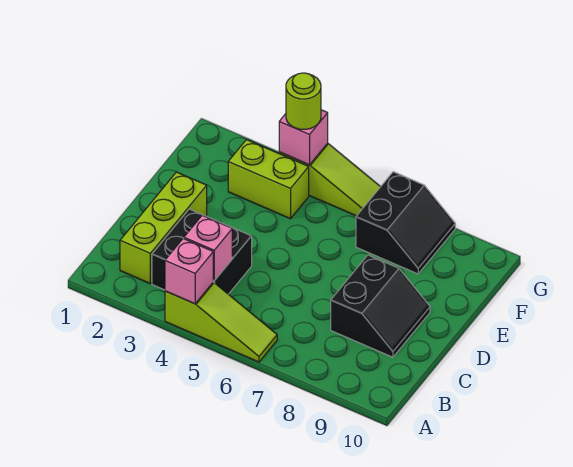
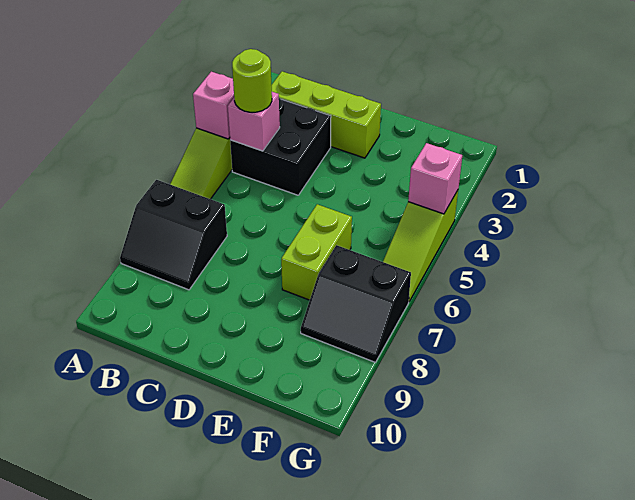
black 2x2 slope [331,255,430,357] -> black 2x2 slope moved to [120,180,227,290]
lime 1x2 brick [228,140,309,219] -> lime 1x2 brick moved to [281,204,352,300]
lime 1x1 round brick [286,73,321,129] -> lime 1x1 round brick moved to [232,49,272,112]

